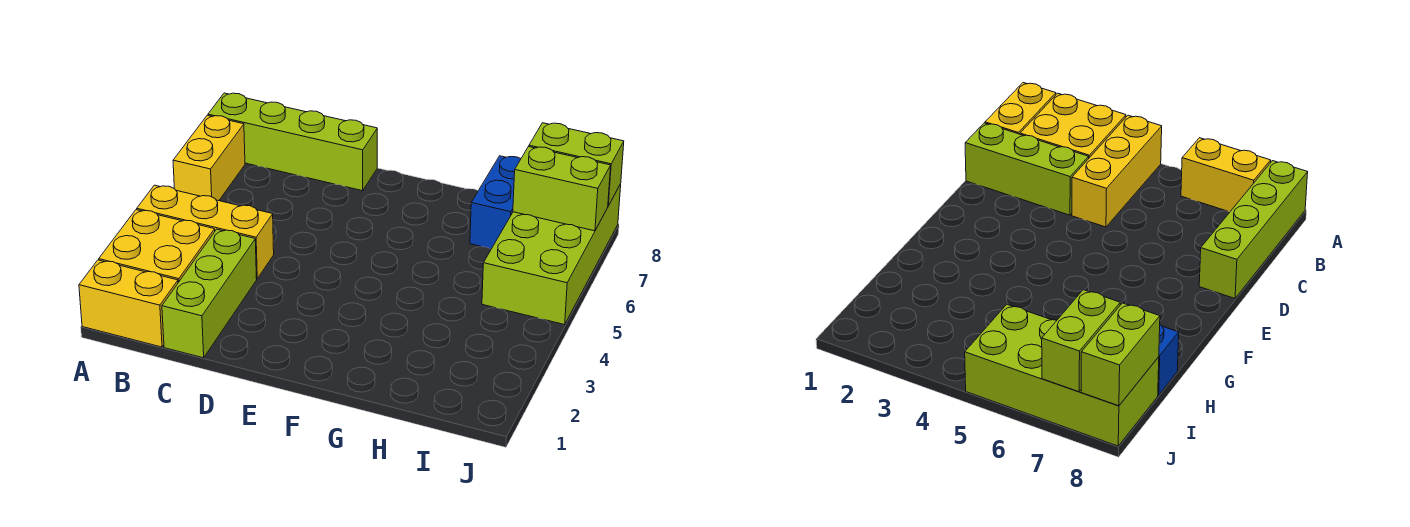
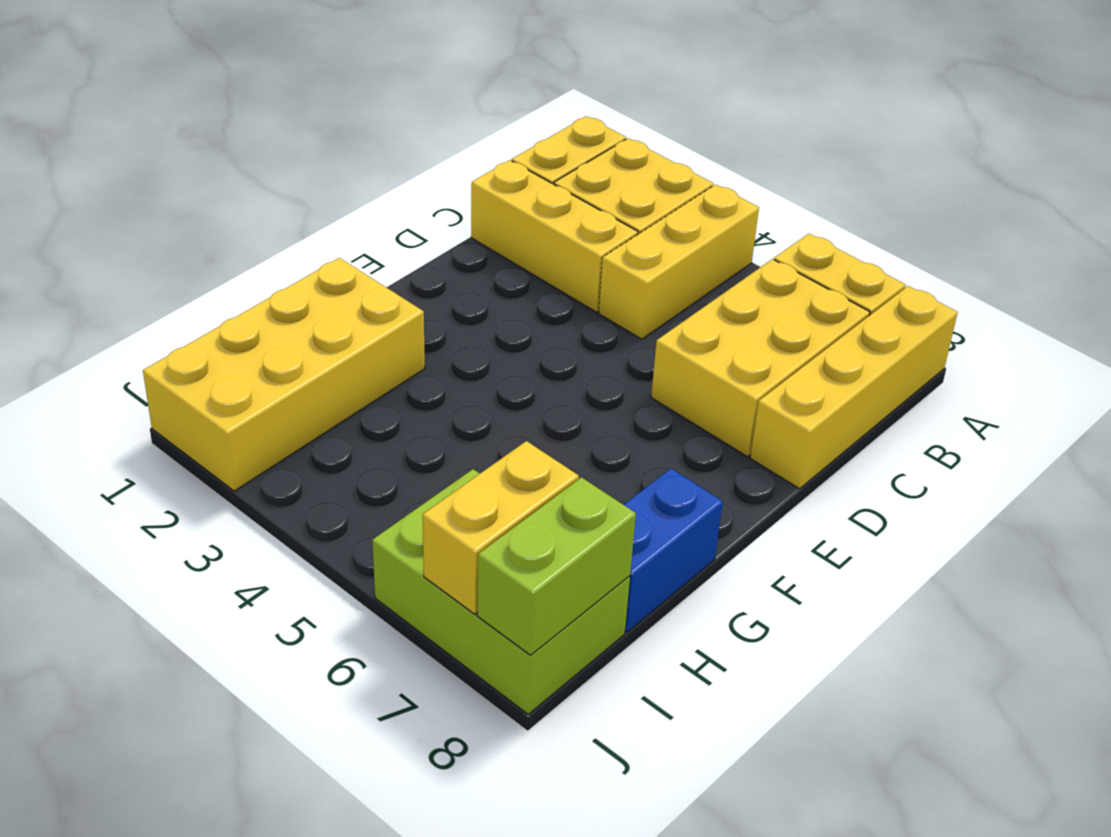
lime 1x4 brick [208,93,377,191] -> yellow 1x4 brick [750,286,958,489]
none -> yellow 2x3 brick [651,259,870,457]
lime 1x3 brick [162,229,257,358] -> yellow 1x3 brick [471,160,638,312]
none -> yellow 2x4 brick [143,258,425,491]
blue 1x2 brick [470,156,521,249] -> blue 1x2 brick turned to [624,469,723,632]
lime 2x4 brick [482,184,621,325] -> lime 2x3 brick [372,469,630,714]
lime 1x2 brick [513,147,611,231] -> yellow 1x2 brick [423,441,579,614]

